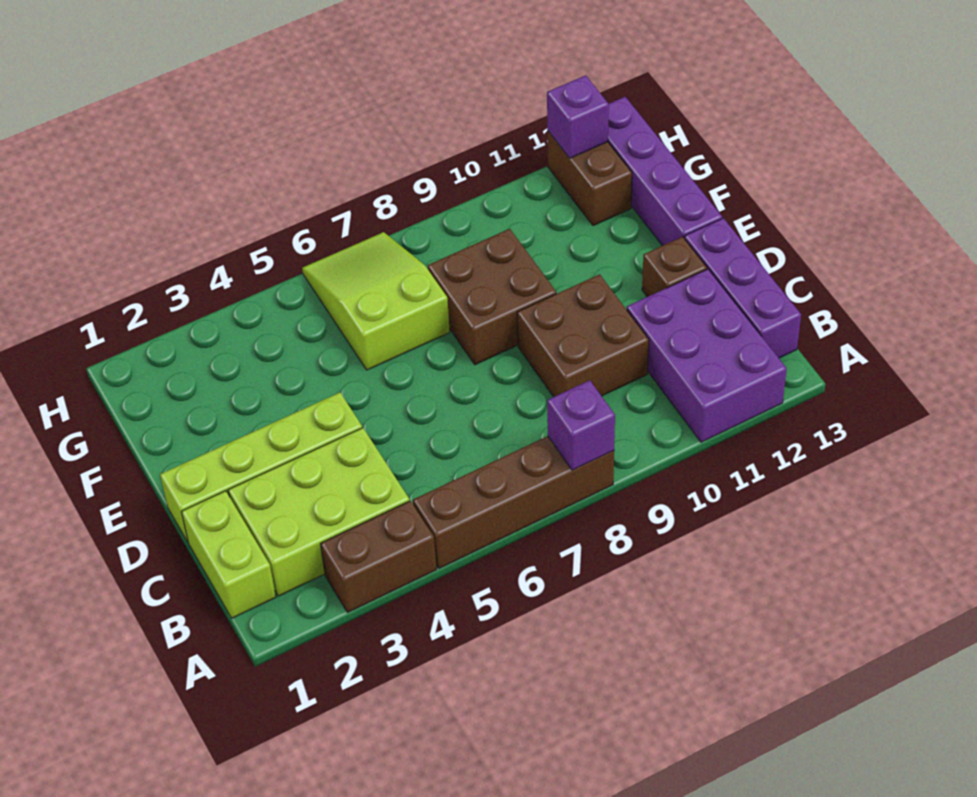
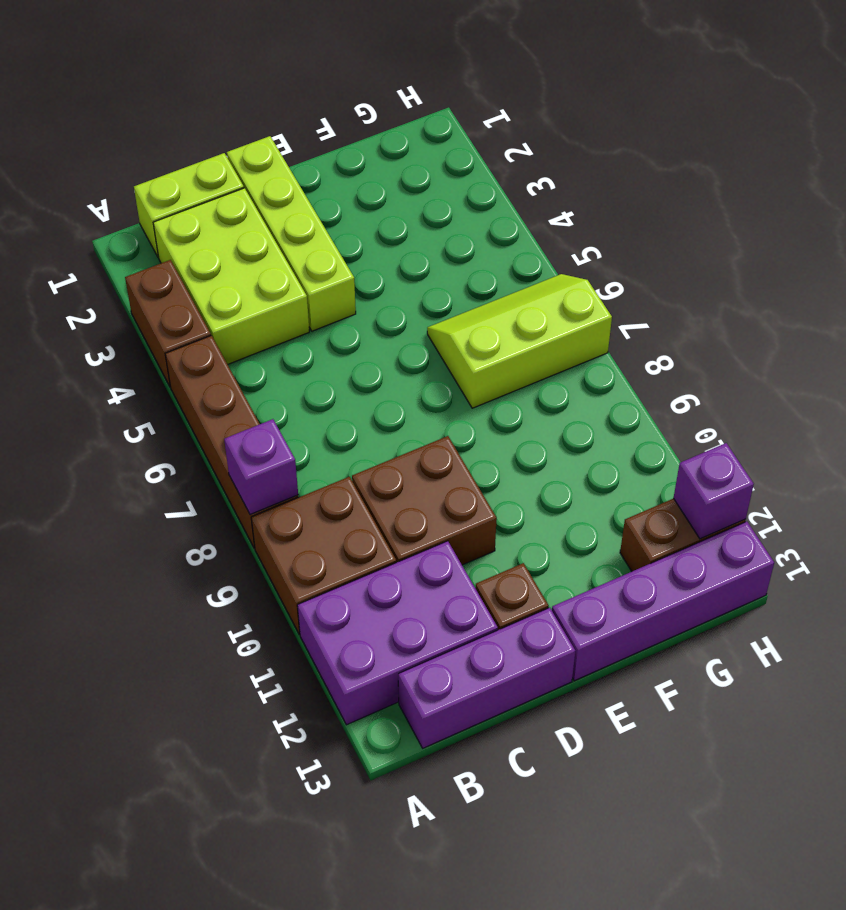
brown 2x2 brick [428,229,556,365] -> brown 2x2 brick moved to [251,477,396,634]
lime 2x3 slope [302,232,450,370] -> lime 2x3 slope turned to [427,274,612,408]

